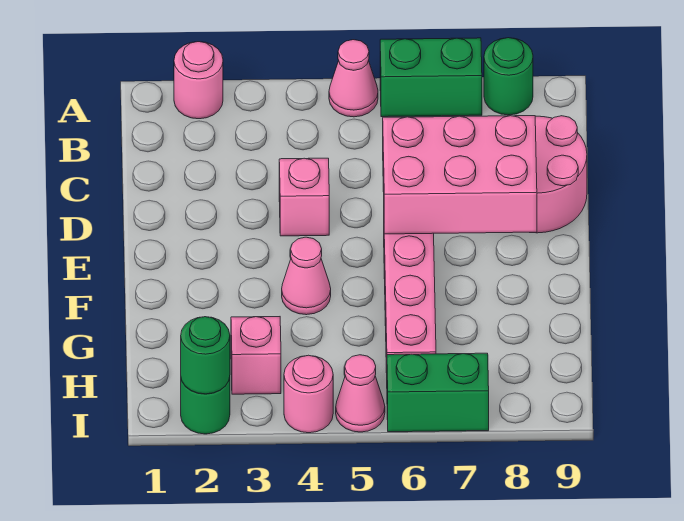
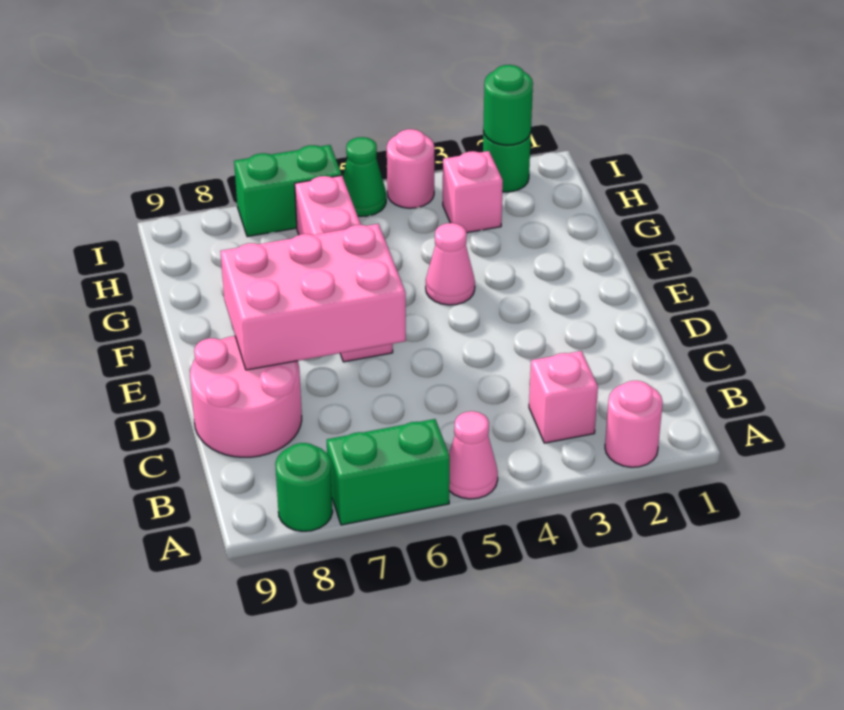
pink 1x1 brick [279,158,329,236] -> pink 1x1 brick moved to [529,351,598,443]
pink 1x1 cone [336,355,385,432] -> green 1x1 cone [343,137,386,217]

